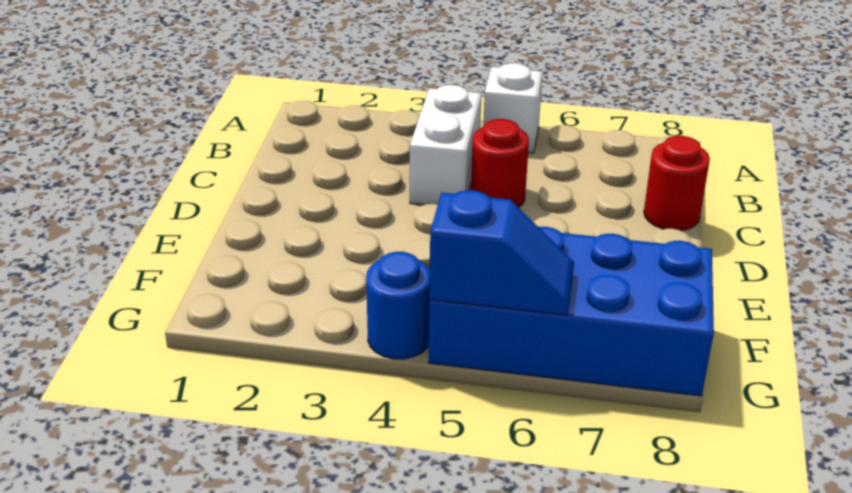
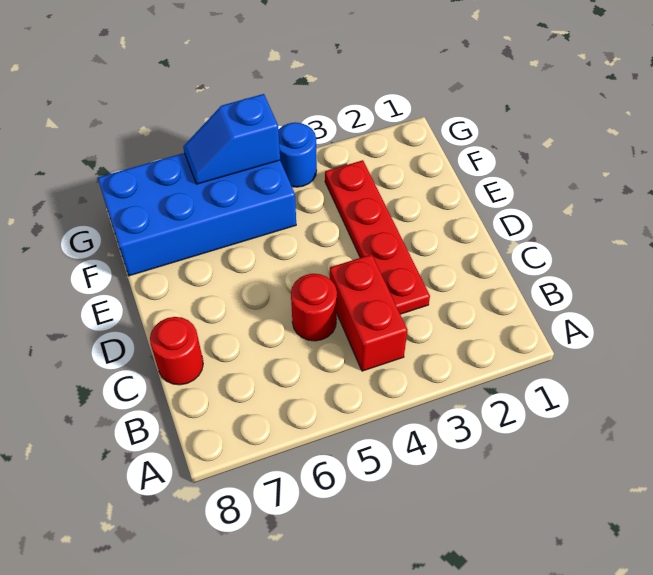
white 1x1 brick [483,63,543,153] -> none
white 1x2 brick [410,85,482,205] -> red 1x2 brick [330,254,407,371]
none -> red 1x4 plate [325,160,430,314]

